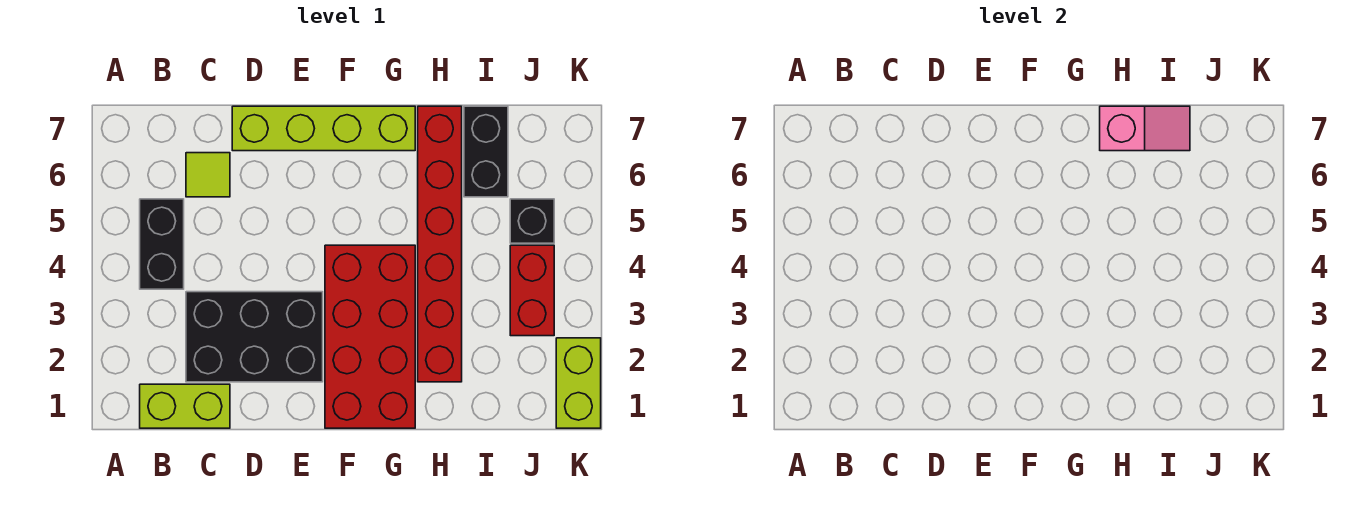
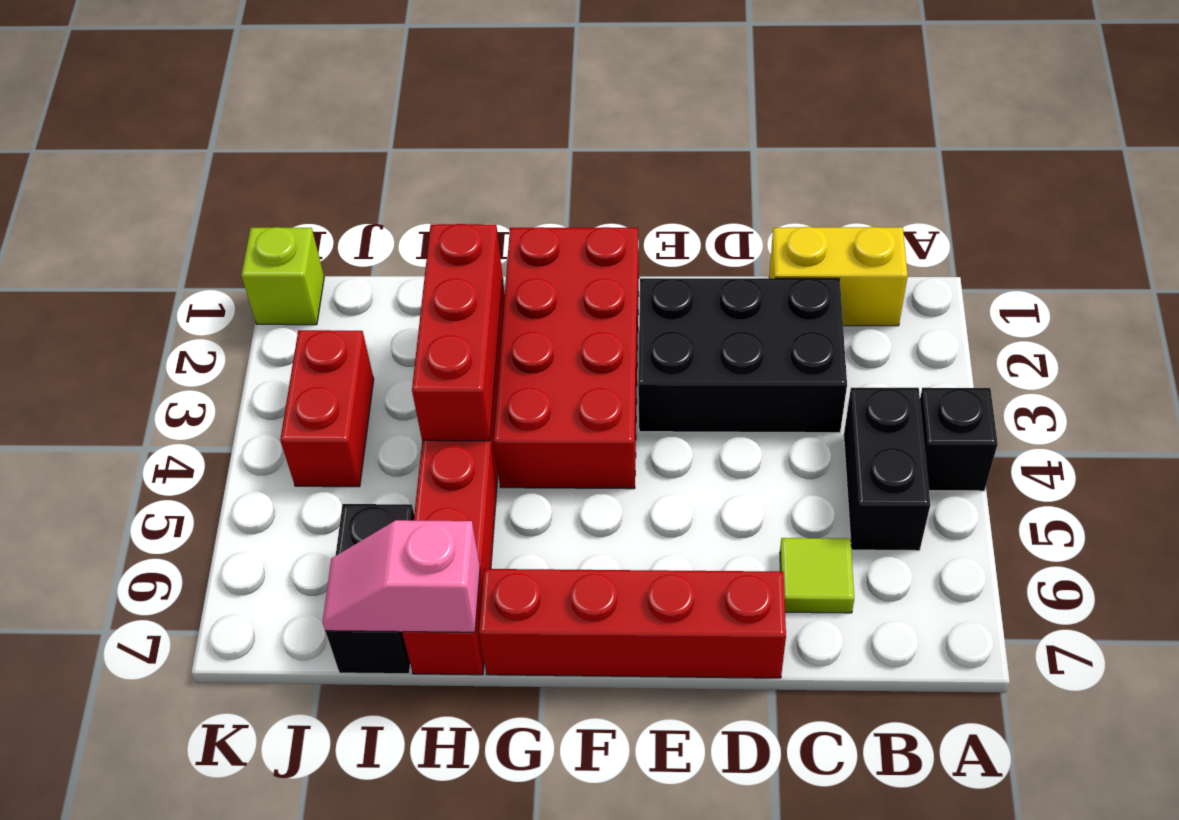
lime 1x2 brick [140,384,230,428] -> yellow 1x2 brick [769,227,908,326]
lime 1x4 brick [232,106,415,151] -> red 1x4 brick [479,569,786,678]
none -> red 1x3 brick [412,224,503,441]
black 1x1 brick [510,199,554,243] -> black 1x1 brick moved to [920,388,998,491]
lime 1x2 brick [556,338,601,428] -> lime 1x1 brick [241,227,324,325]

